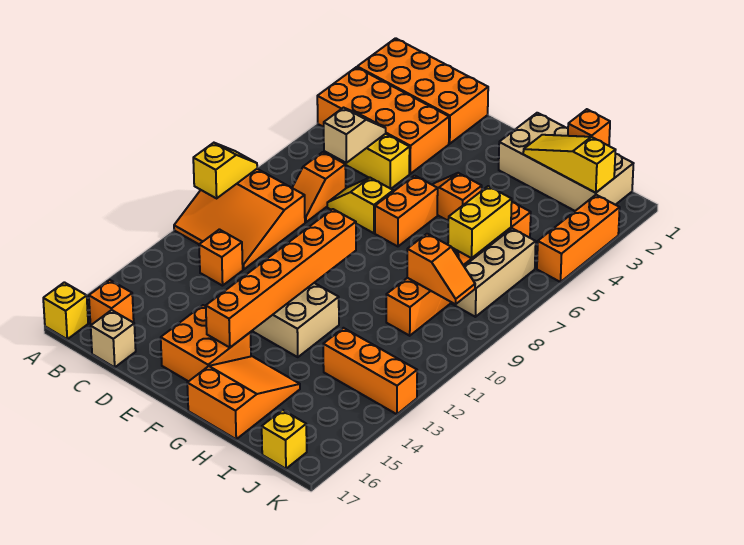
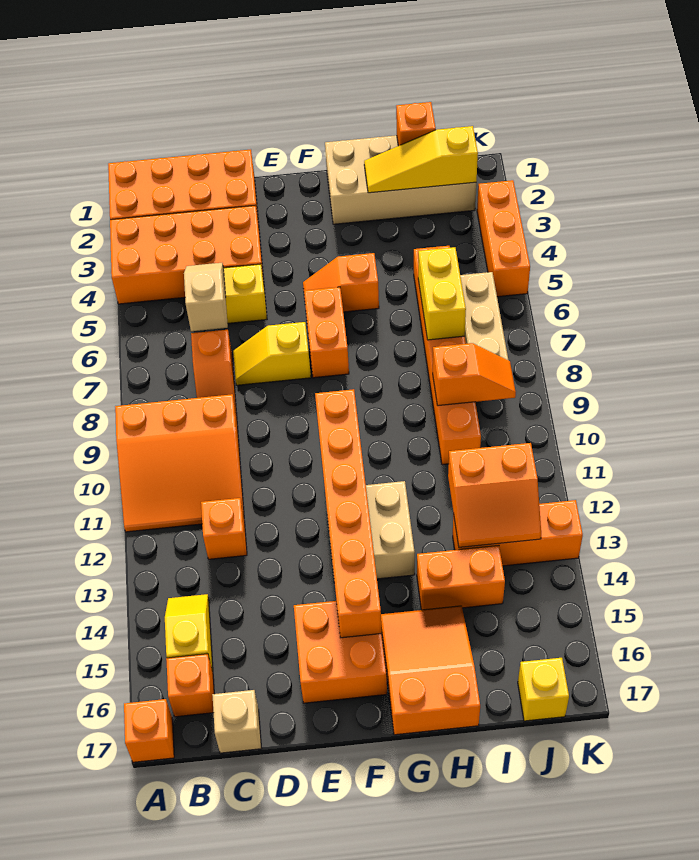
yellow 1x2 slope [193,143,257,198] -> yellow 1x2 slope moved to [165,594,213,671]
yellow 1x1 brick [43,282,88,339] -> orange 1x1 brick [124,699,174,762]
none -> orange 1x2 brick [417,545,505,610]
none -> orange 2x2 slope [448,443,541,547]

